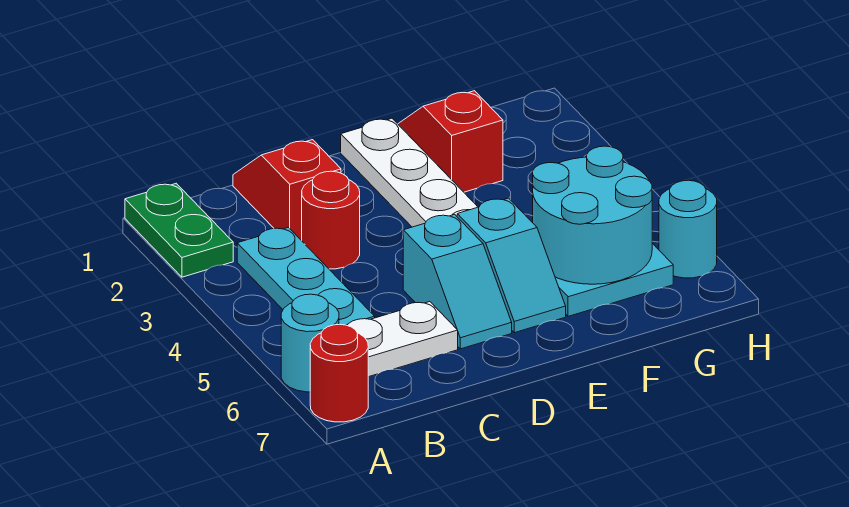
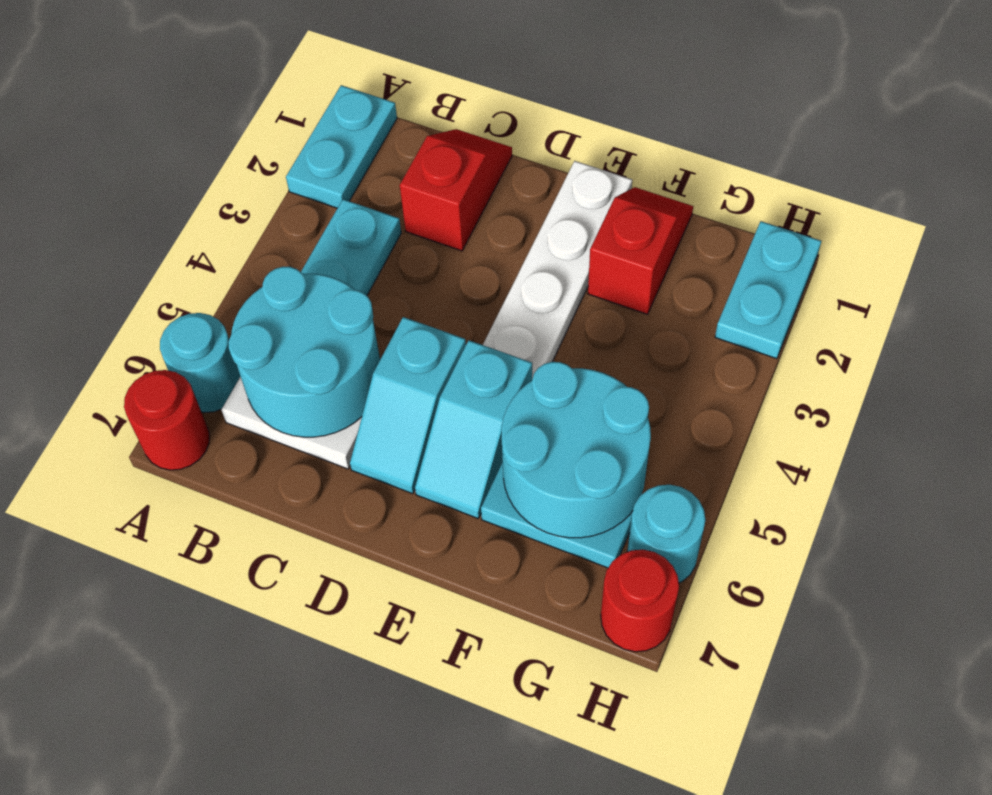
green 1x2 plate [125,183,233,277] -> cyan 1x2 plate [286,85,397,208]
none -> cyan 2x2 round brick [228,267,380,437]
red 1x1 round brick [302,171,360,269] -> red 1x1 round brick moved to [601,550,679,652]
none -> cyan 1x2 plate [715,221,821,359]

